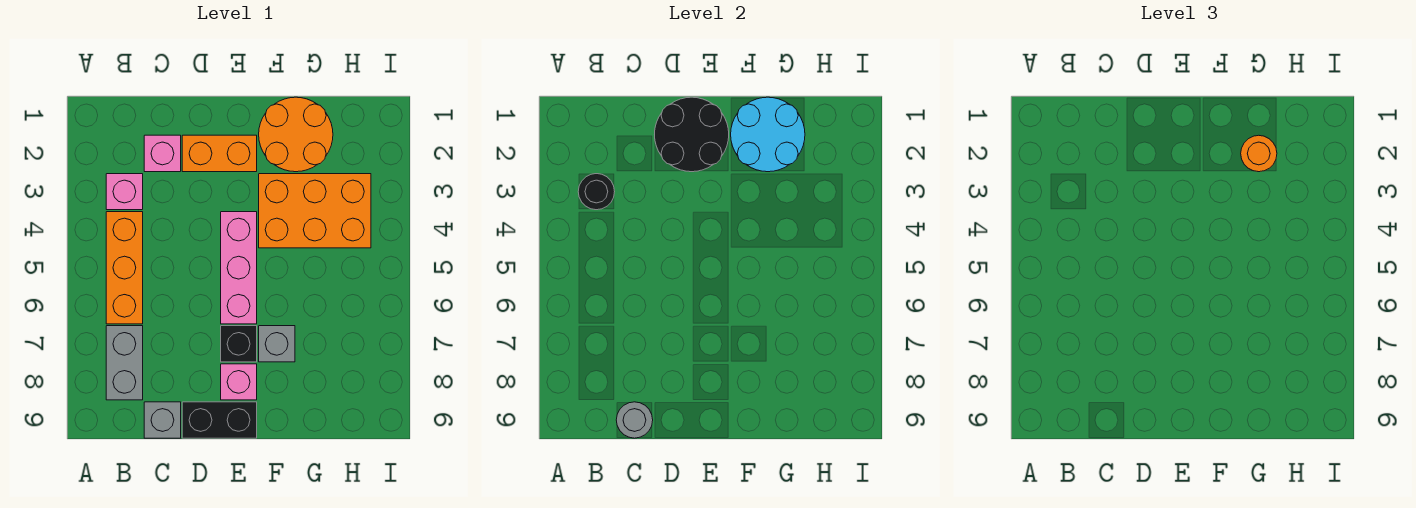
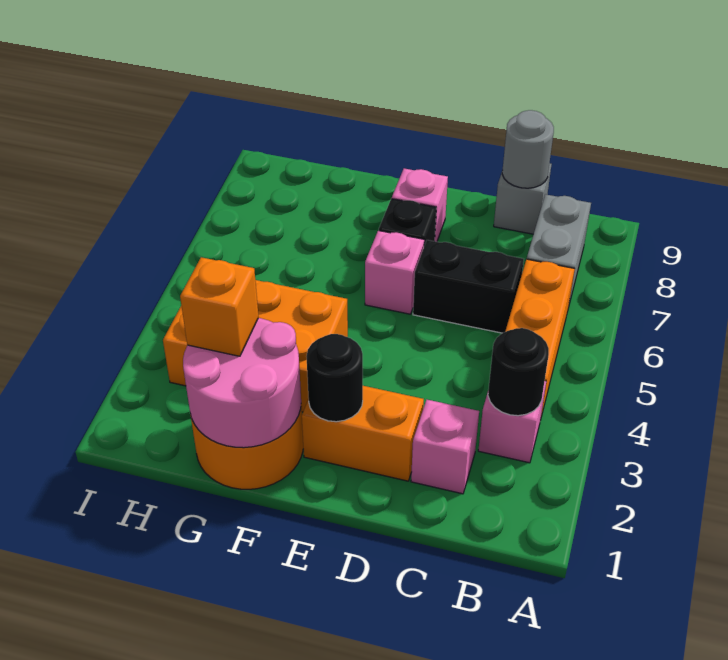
black 2x2 round brick [655,97,729,172] -> black 1x1 round brick [307,334,363,422]
black 1x2 brick [182,402,257,438] -> black 1x2 brick moved to [413,240,524,333]
pink 1x3 brick [221,212,257,324] -> pink 1x1 brick [365,230,424,314]
cyan 2x2 round brick [731,97,805,172] -> pink 2x2 round brick [183,318,301,448]
grey 1x1 brick [259,326,295,362] -> none
orange 1x1 round brick [1241,135,1277,172] -> orange 1x1 brick [180,257,259,356]

